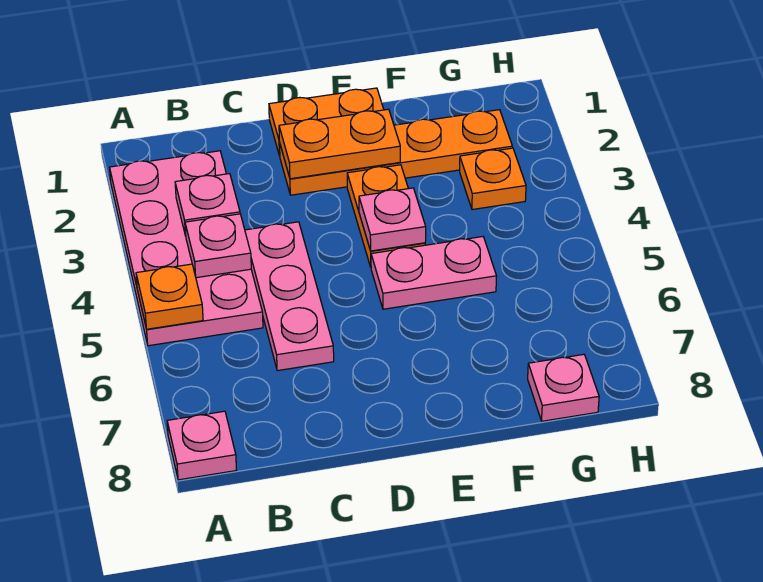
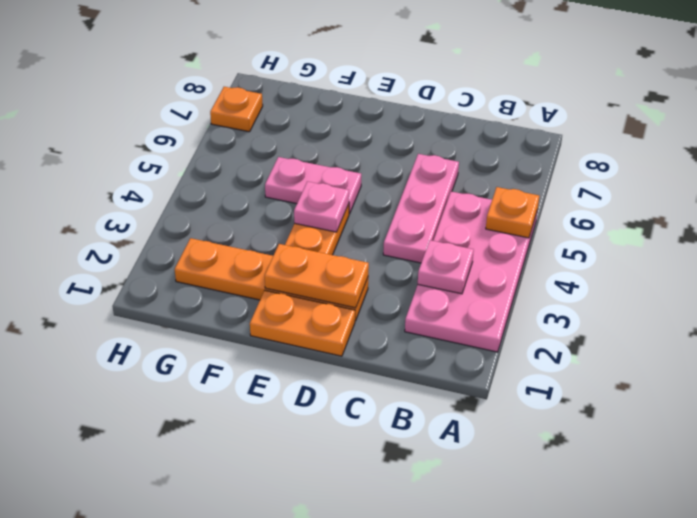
pink 1x1 plate [167,411,236,480] -> none
pink 1x1 plate [185,214,251,278] -> none
orange 1x1 plate [460,148,526,210] -> orange 1x1 plate moved to [210,87,263,132]
pink 1x1 plate [528,354,599,421] -> none

